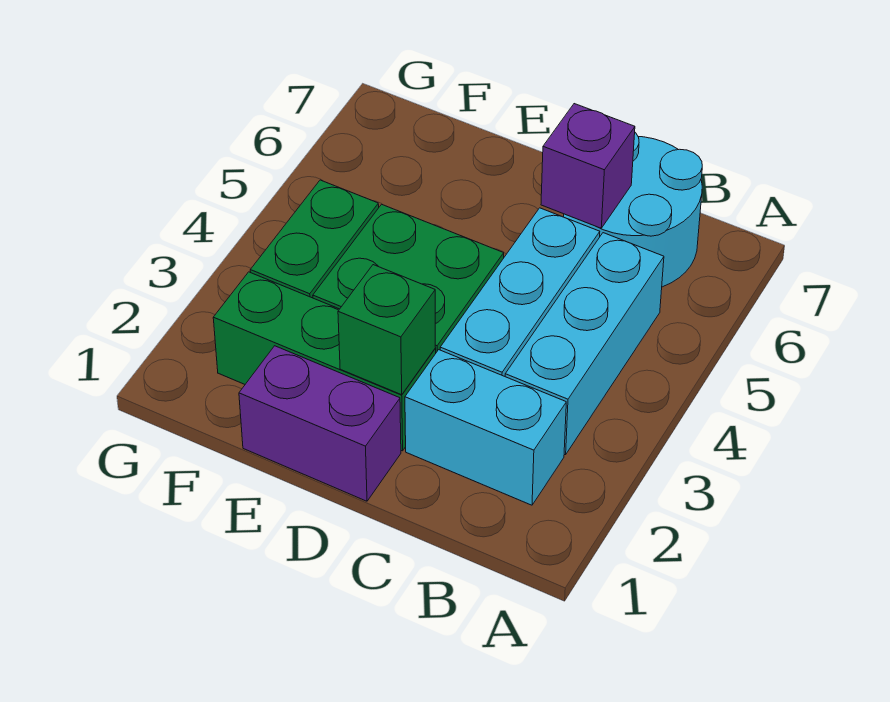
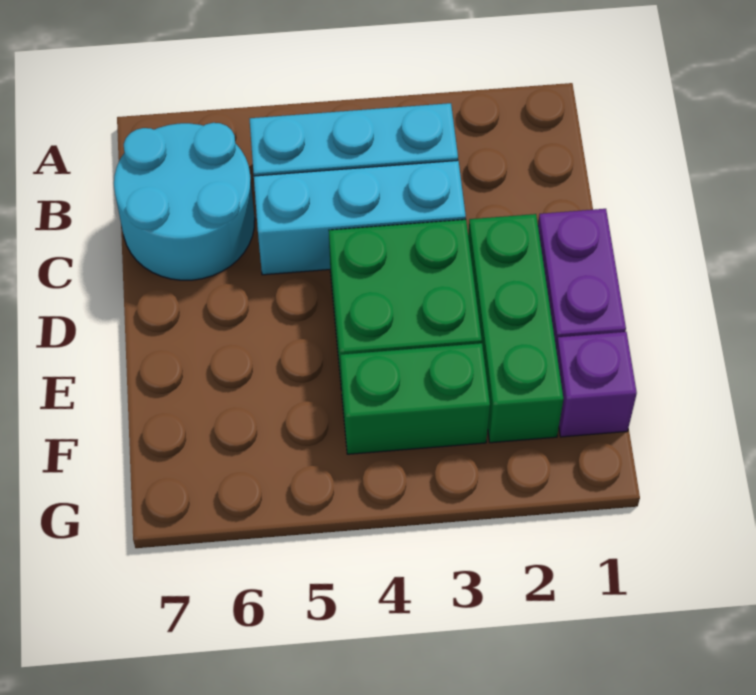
cyan 1x2 brick [405,350,566,505] -> none
purple 1x1 brick [541,104,635,228] -> purple 1x1 brick moved to [556,332,637,437]
green 1x1 brick [338,265,435,395] -> none

